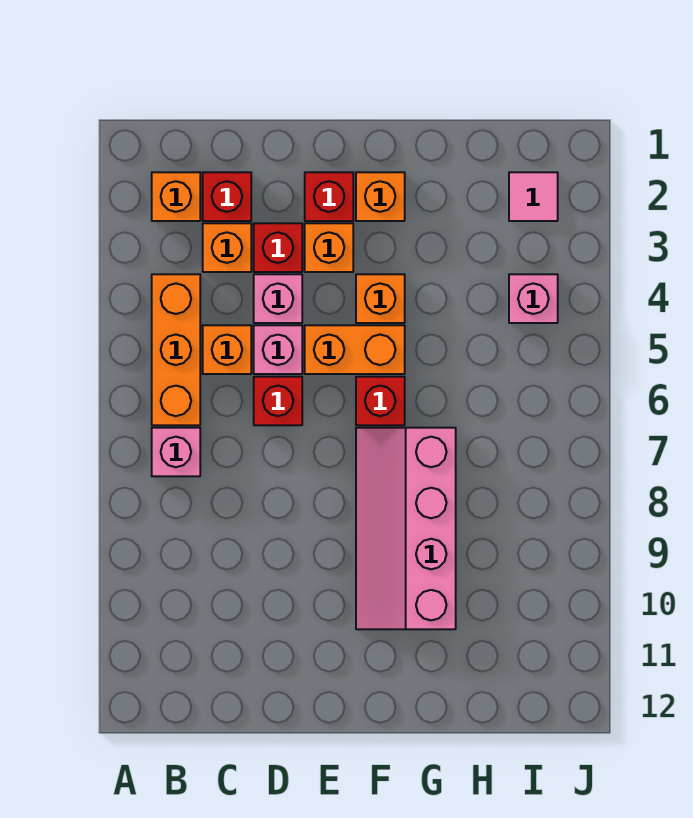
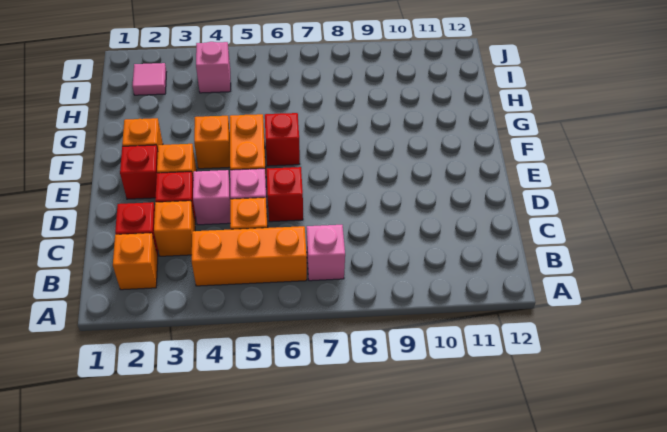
pink 2x4 slope [356,428,456,629] -> none

